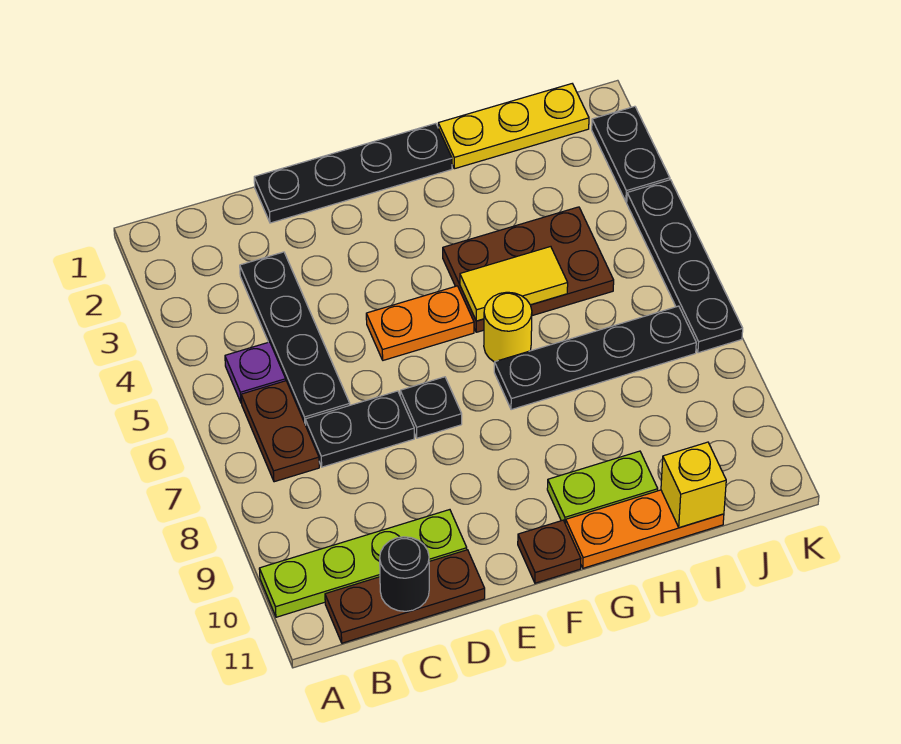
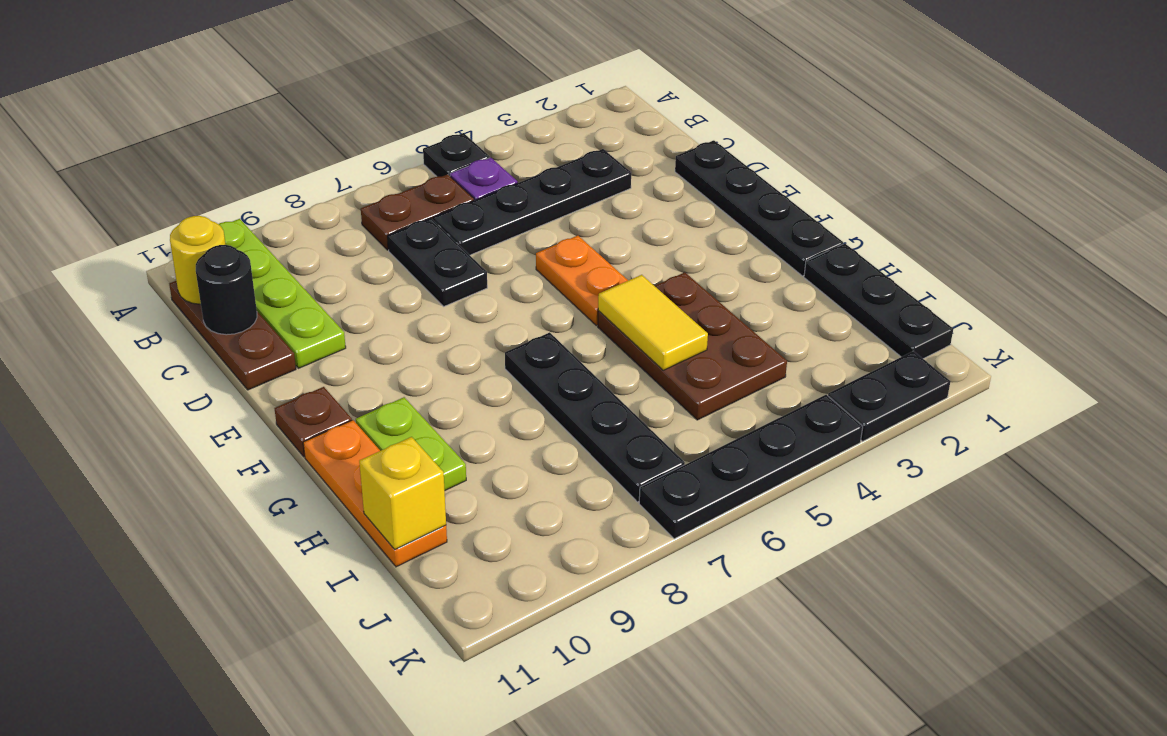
black 1x1 plate [400,377,462,438] -> black 1x1 plate moved to [423,133,490,177]
yellow 1x1 round brick [484,292,532,362] -> yellow 1x1 round brick moved to [170,216,226,304]
yellow 1x3 plate [438,84,589,169] -> black 1x3 plate [804,244,953,359]

